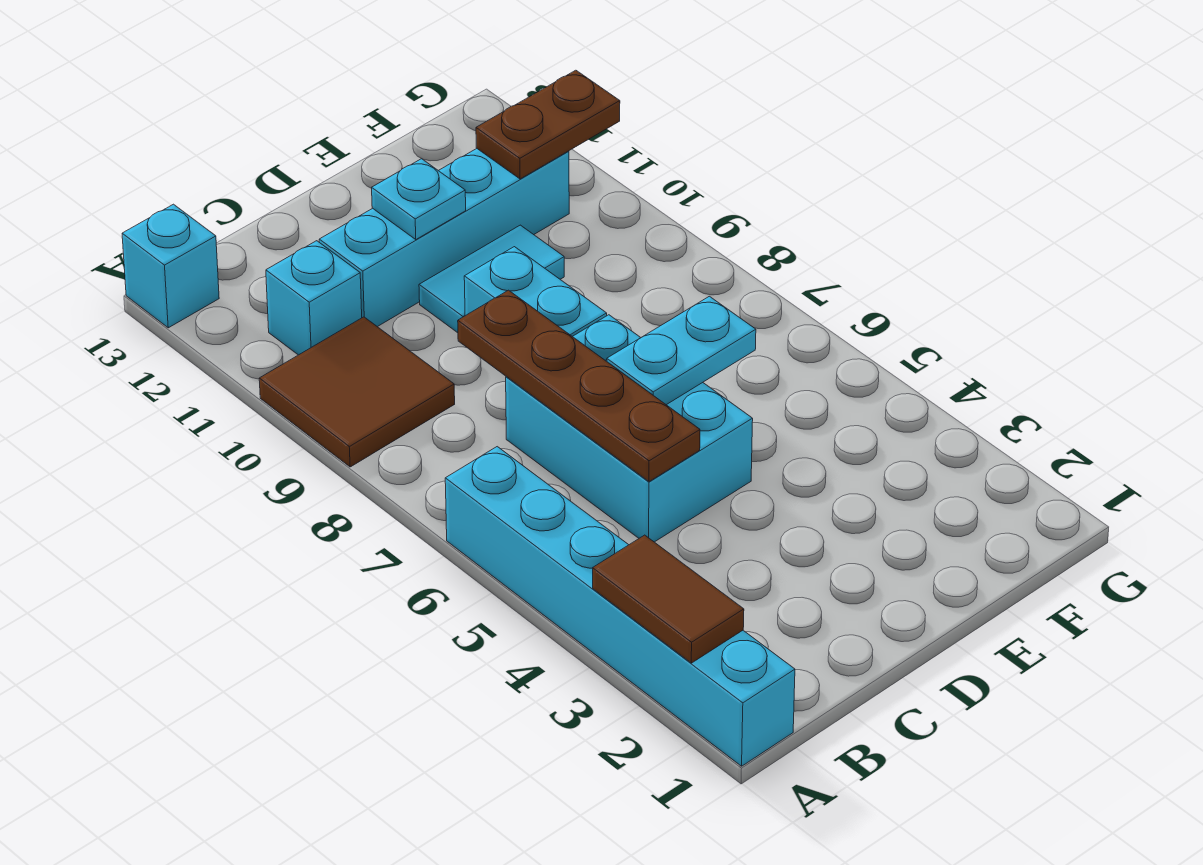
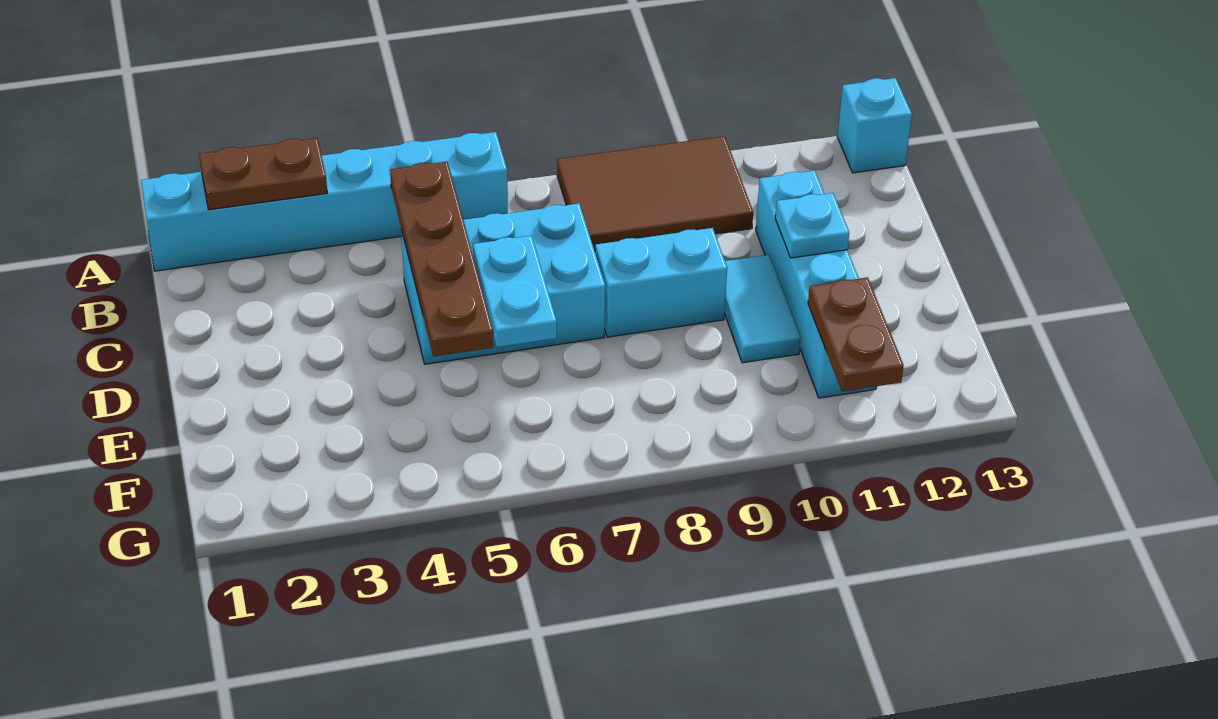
brown 1x2 tile [593,535,744,663] -> brown 1x2 plate [199,138,327,210]
brown 2x2 tile [259,317,455,467] -> brown 2x3 tile [557,136,753,251]
cyan 1x1 brick [266,241,362,355] -> none
brown 1x4 plate [458,290,700,482] -> brown 1x4 plate turned to [390,162,494,357]

